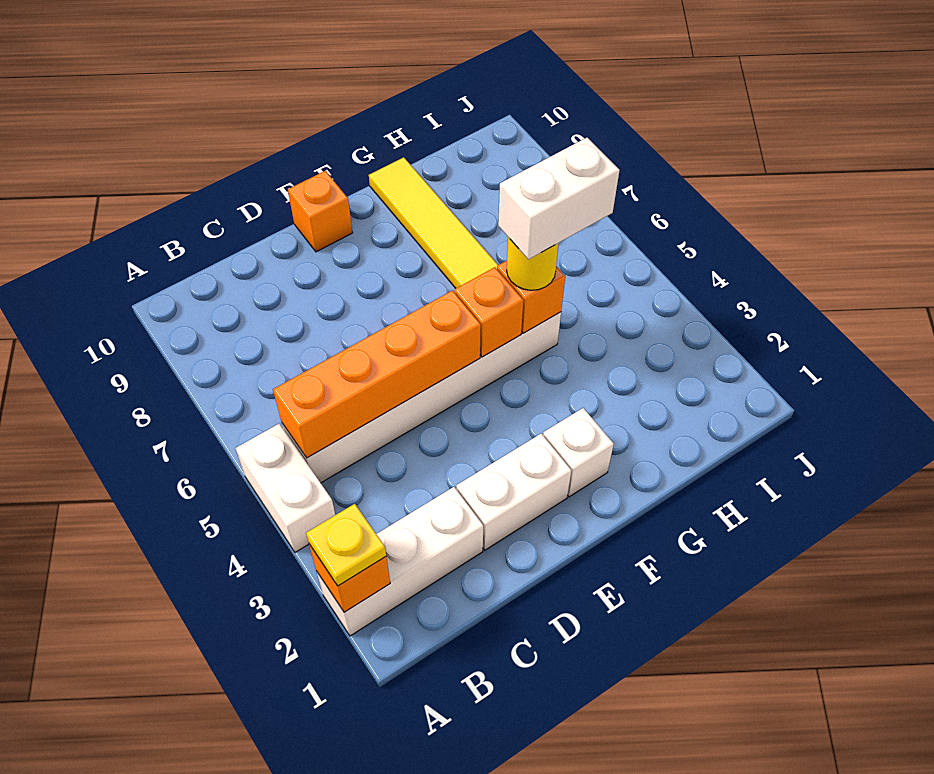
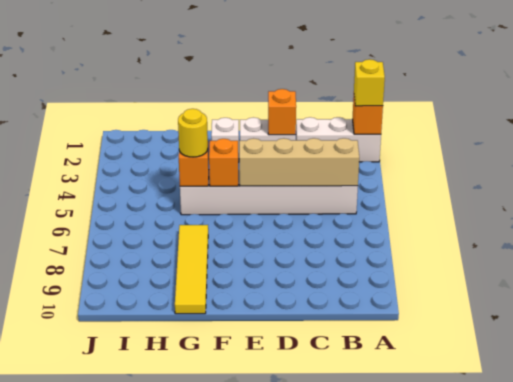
yellow 1x1 plate [306,504,386,586] -> yellow 1x1 brick [354,59,385,106]
white 1x2 brick [235,424,335,552] -> none
orange 1x4 brick [273,291,481,458] -> tan 1x4 brick [239,138,359,186]
orange 1x1 brick [288,171,352,252] -> orange 1x1 brick moved to [268,89,296,135]
white 1x2 brick [498,138,619,259] -> none

